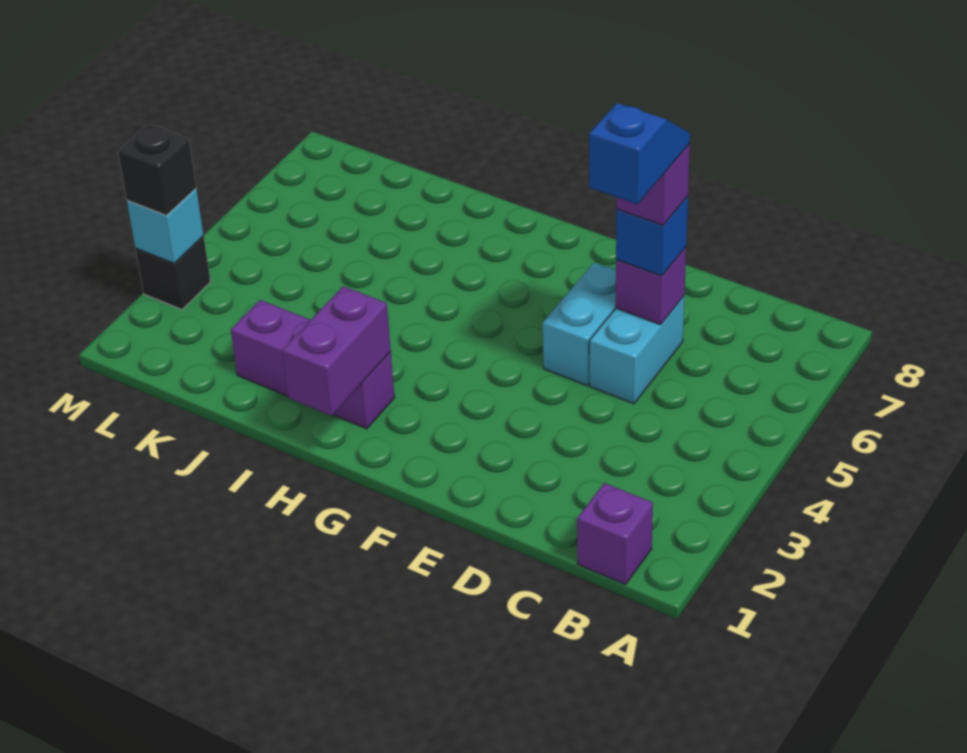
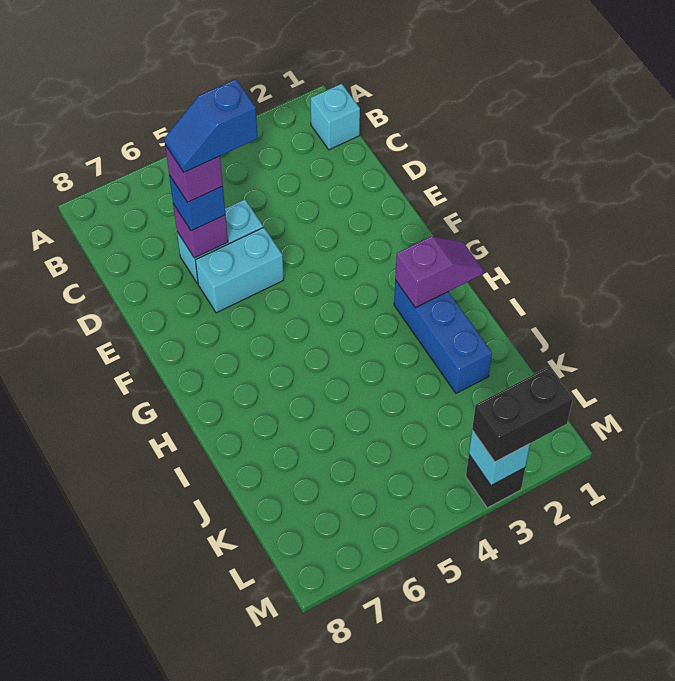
purple 1x1 brick [577,483,653,585] -> cyan 1x1 brick [311,84,360,150]
purple 1x2 brick [282,286,391,416] -> purple 1x2 slope [395,236,483,308]
purple 1x3 brick [231,300,395,429] -> blue 1x3 brick [394,280,492,393]
black 1x1 brick [118,124,196,215] -> black 1x2 brick [472,367,573,462]

